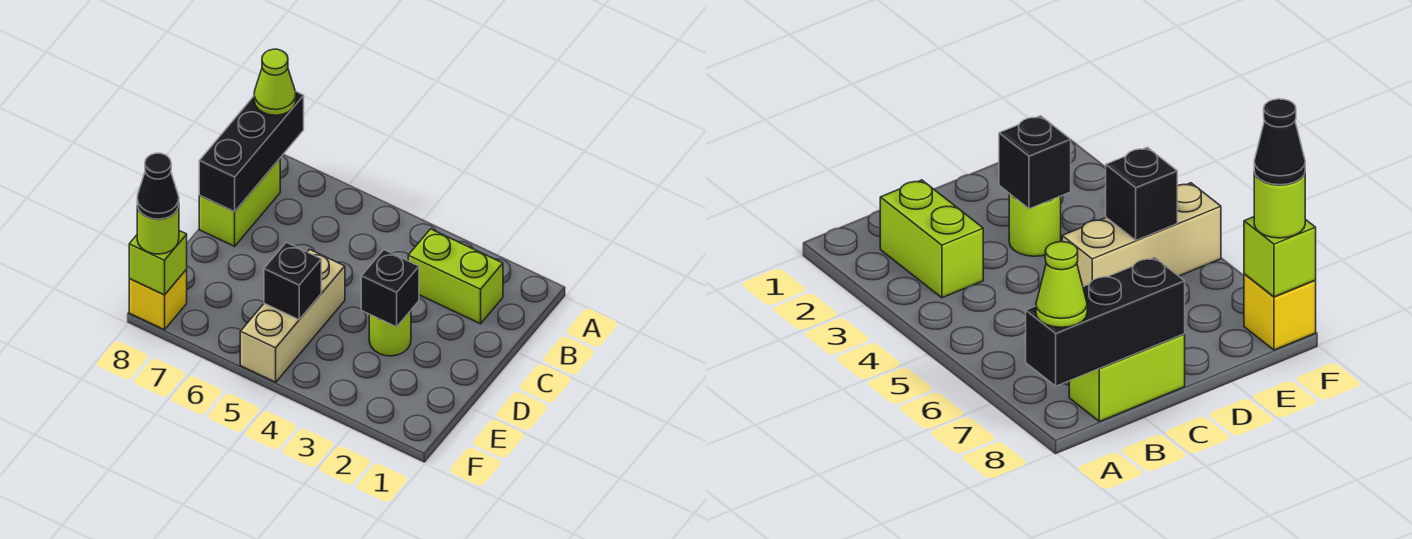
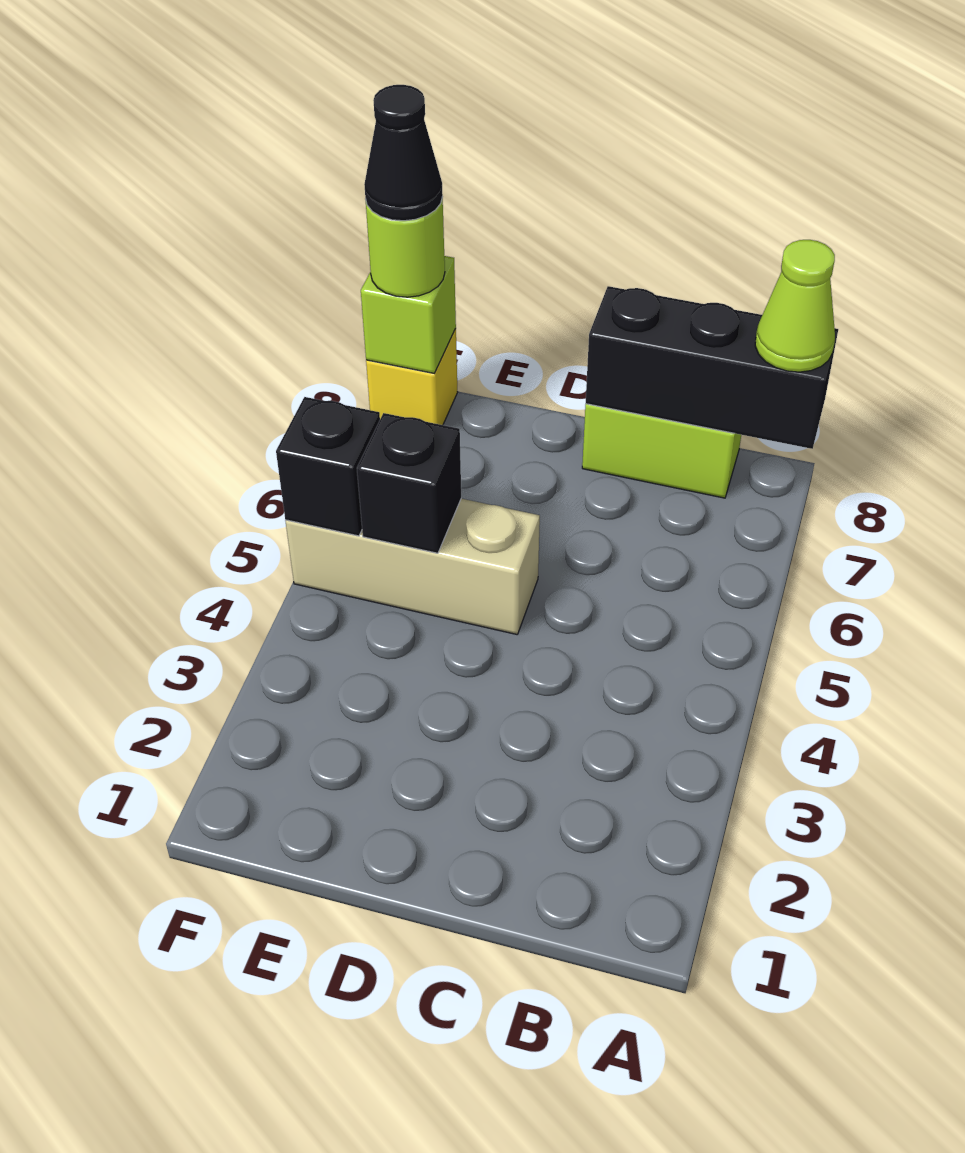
lime 1x2 brick [408,229,503,324] -> none
lime 1x1 round brick [369,311,411,356] -> none
black 1x1 brick [361,250,419,327] -> black 1x1 brick moved to [276,397,380,536]

